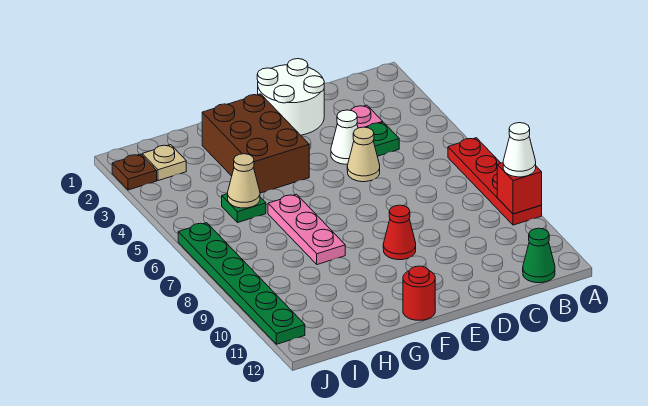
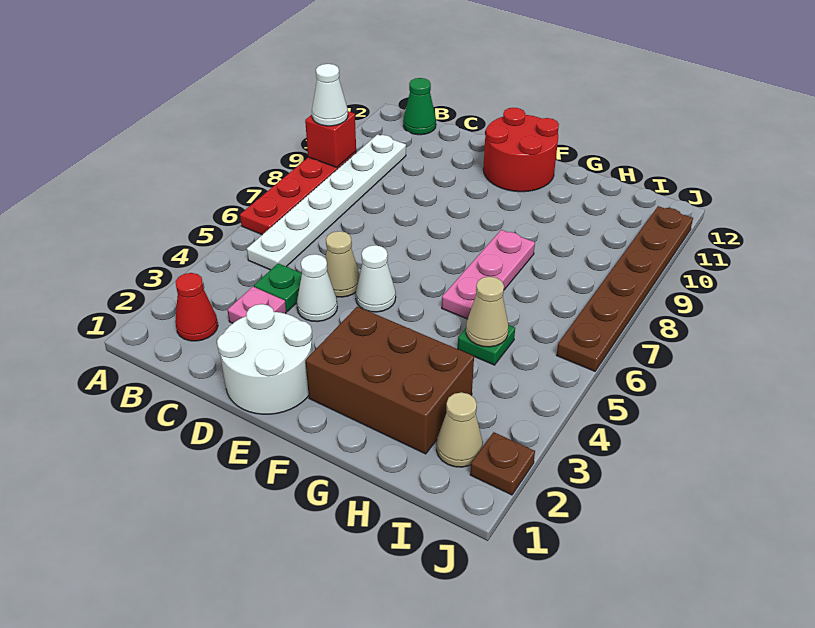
none -> white 1x6 plate [247,134,406,270]
none -> white 1x1 cone [356,245,396,312]
red 1x1 cone [383,205,416,260] -> red 1x1 cone moved to [175,273,218,341]
brown 2x3 brick [202,94,309,193] -> brown 2x3 brick turned to [305,307,474,454]
red 1x1 round brick [403,266,435,320] -> red 2x2 round brick [483,108,559,192]
tan 1x1 plate [142,145,186,181] -> tan 1x1 cone [436,392,483,467]
green 1x6 plate [178,223,305,344] -> brown 1x6 plate [557,206,693,371]

